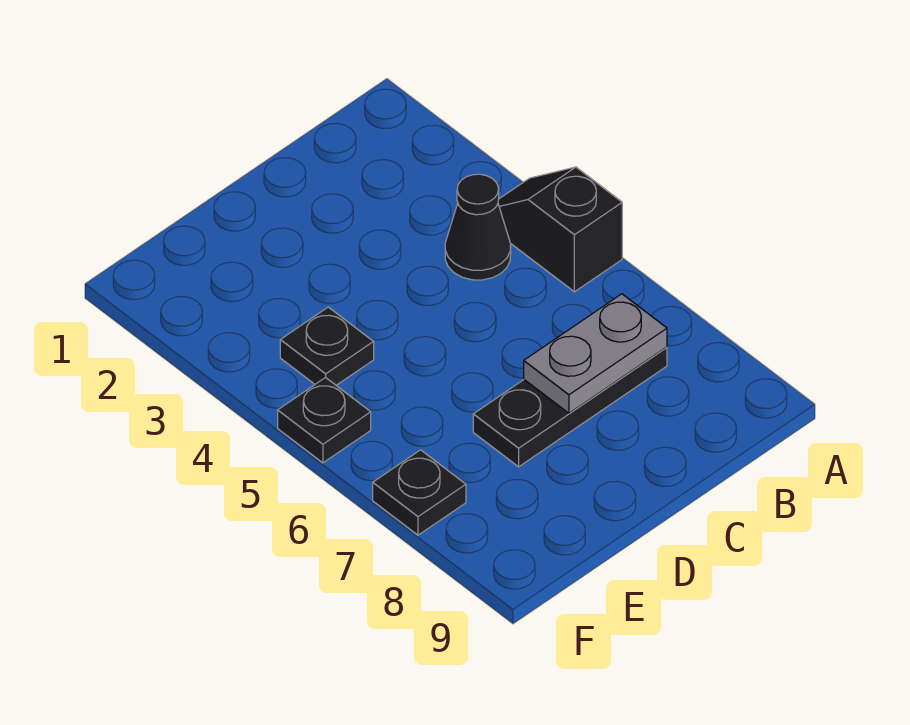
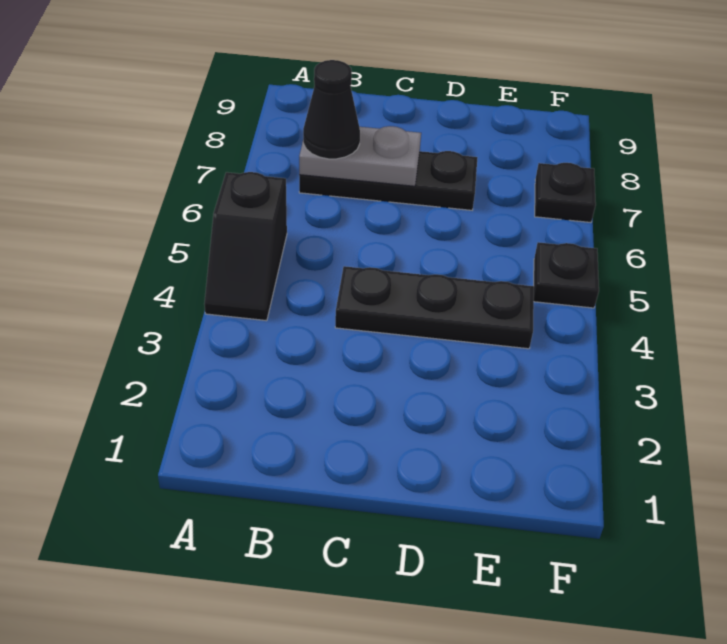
black 1x1 cone [445,174,511,280] -> black 1x1 cone moved to [303,60,360,159]
black 1x1 plate [280,307,374,385] -> black 1x3 plate [335,266,534,349]

